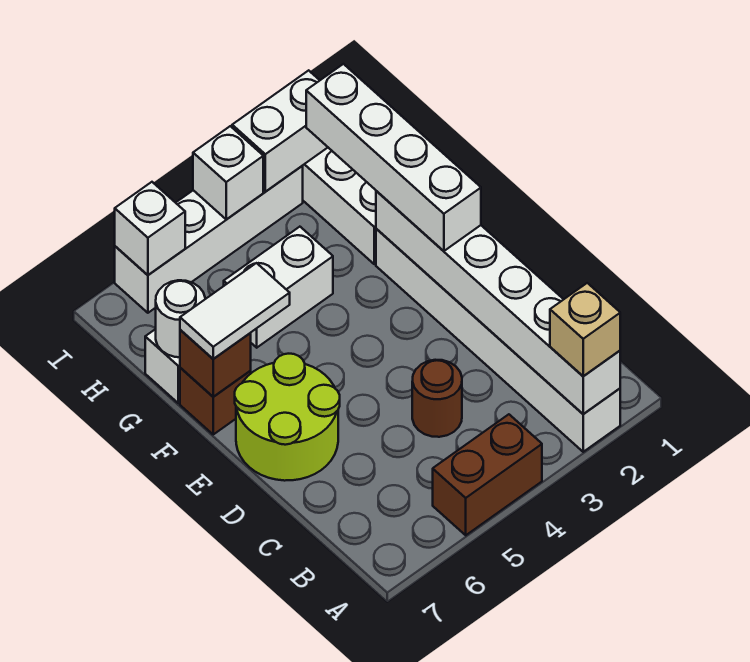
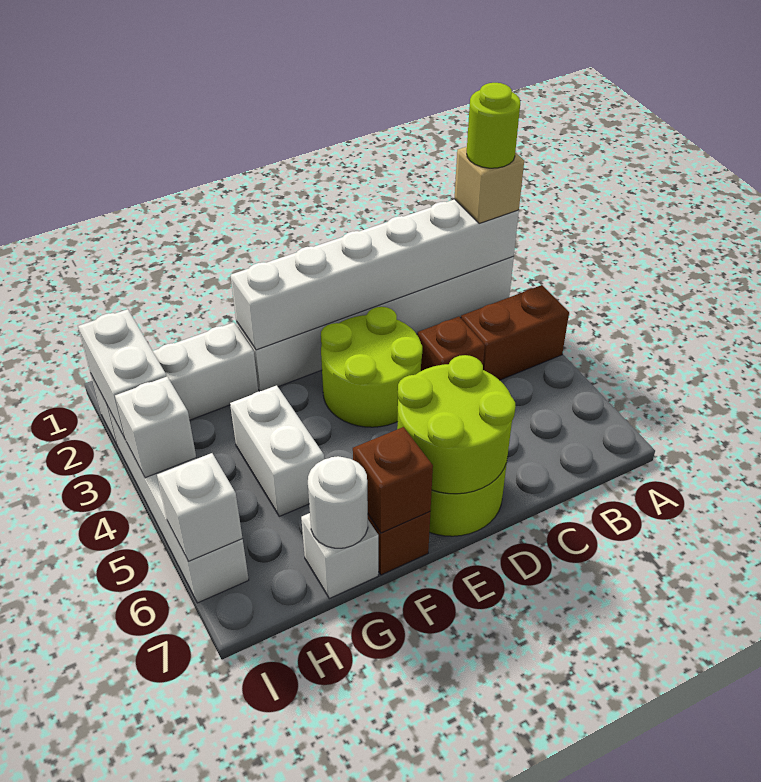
none -> lime 1x1 round brick [467,83,520,168]
brown 1x2 brick [433,414,542,535] -> brown 1x2 brick turned to [461,285,569,380]
brown 1x1 round brick [412,360,462,437] -> brown 1x1 brick [418,317,485,371]
none -> lime 2x2 round brick [321,307,422,427]
none -> lime 2x2 round brick [397,355,516,494]
white 1x4 brick [306,64,481,251] -> none
white 1x2 tile [180,263,290,359] -> none

